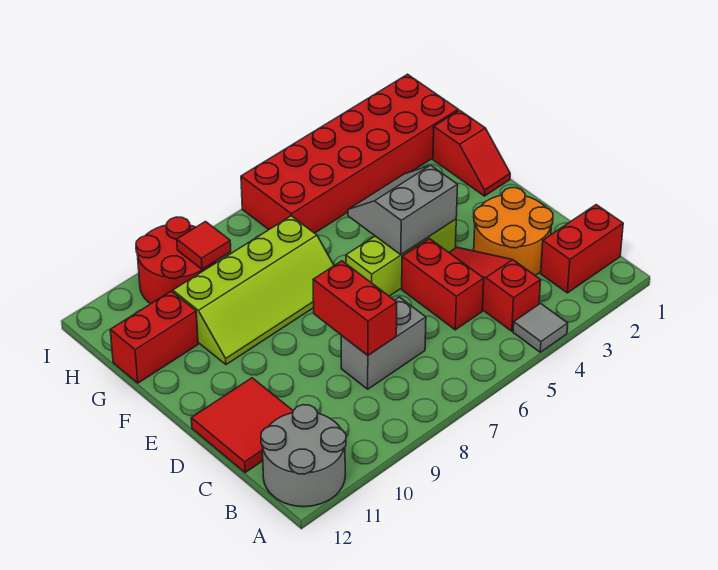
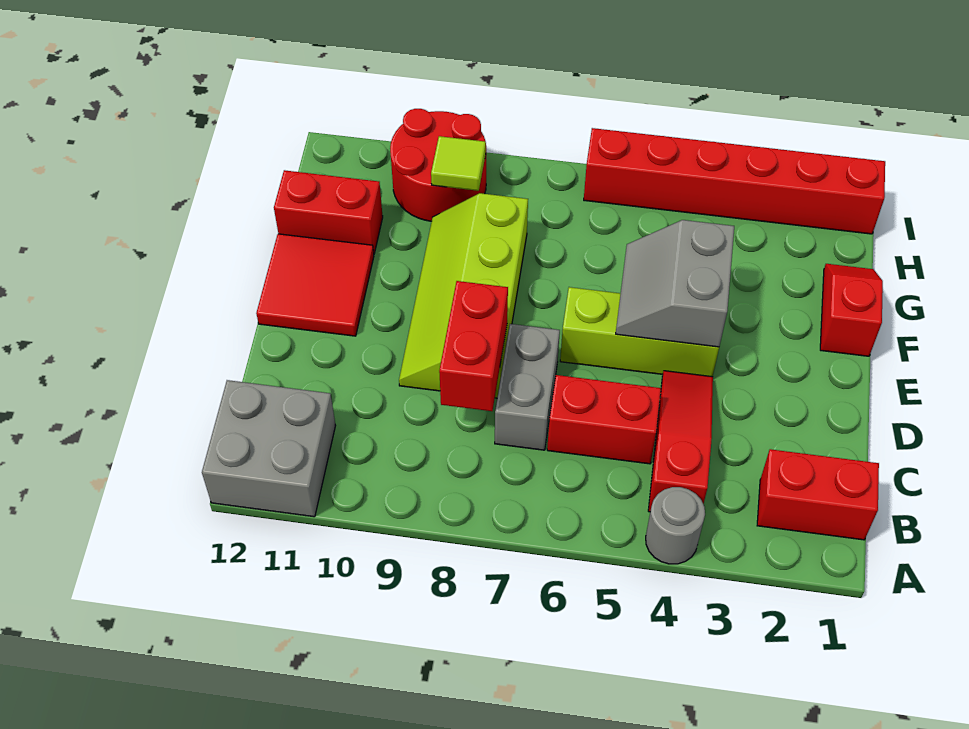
grey 1x1 tile [513,303,568,352] -> grey 1x1 round brick [646,487,705,564]
grey 2x2 round brick [261,405,346,507] -> grey 2x2 brick [202,380,336,517]
orange 2x2 round brick [474,188,553,275] -> none
red 1x2 brick [402,239,484,330] -> red 1x2 brick turned to [547,375,661,464]
grey 1x2 brick [341,297,426,389] -> grey 1x2 brick turned to [495,324,560,450]
red 2x2 tile [191,378,293,473] -> red 2x2 tile moved to [256,234,374,336]
grey 2x2 slope [348,165,458,255] -> grey 2x2 slope turned to [616,220,734,347]
red 1x2 slope [433,110,510,196] -> red 1x2 slope turned to [820,264,883,356]
lime 2x4 slope [173,216,334,365] -> lime 2x4 slope turned to [399,193,528,398]
red 2x6 brick [241,74,458,233] -> red 1x6 brick [584,128,885,234]
red 1x1 tile [177,222,231,269] -> lime 1x1 tile [431,136,486,191]

